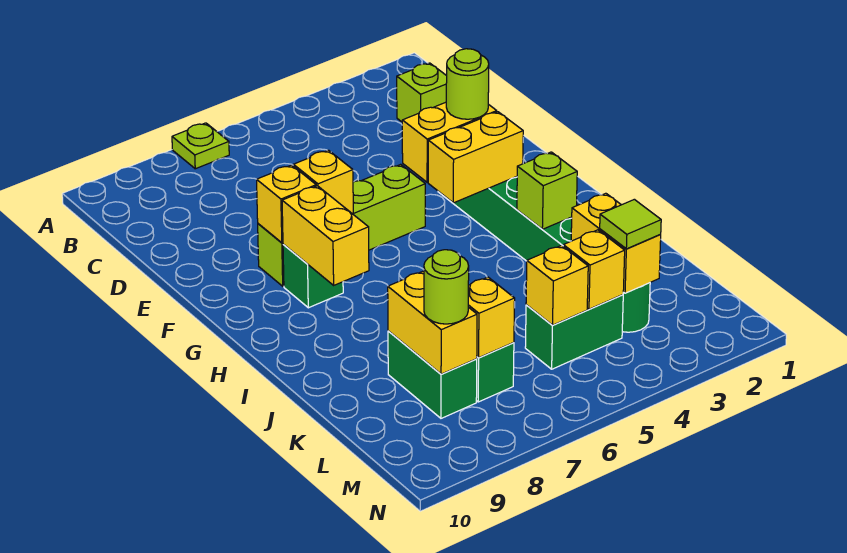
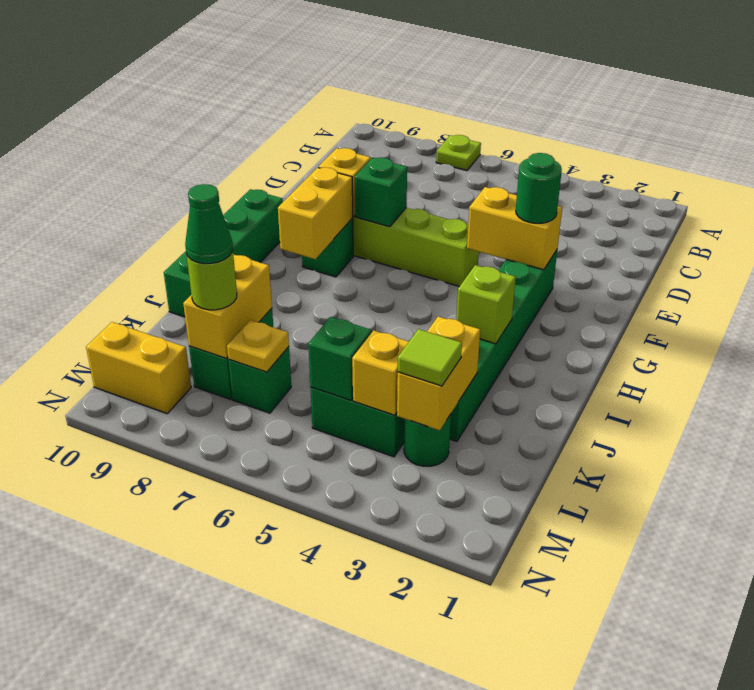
lime 1x1 brick [397,63,447,122] -> none
lime 1x1 round brick [446,49,489,119] -> green 1x1 round brick [516,153,562,223]
yellow 1x1 brick [294,150,353,214] -> green 1x1 brick [355,157,407,227]
yellow 1x2 brick [428,112,523,203] -> yellow 1x2 brick moved to [86,322,191,414]
none -> green 1x4 brick [164,189,283,317]
yellow 1x1 brick [526,245,588,325] -> green 1x1 brick [308,317,371,400]
yellow 1x1 brick [468,277,515,358] -> yellow 1x1 plate [227,320,289,372]
none -> green 1x1 cone [185,184,233,264]

